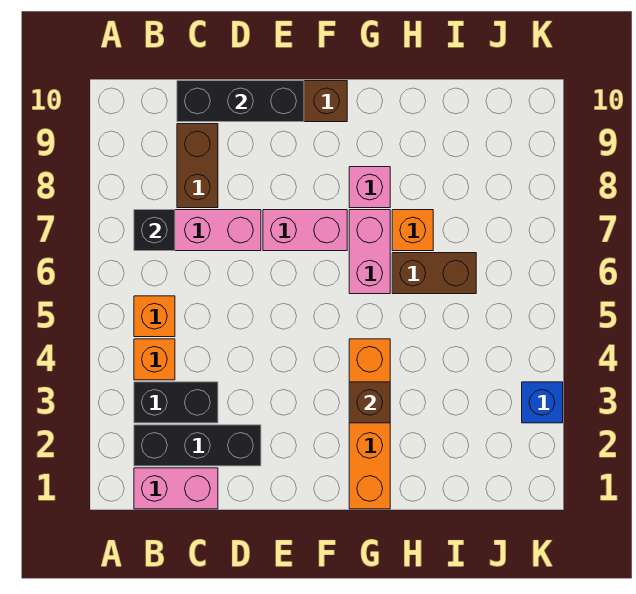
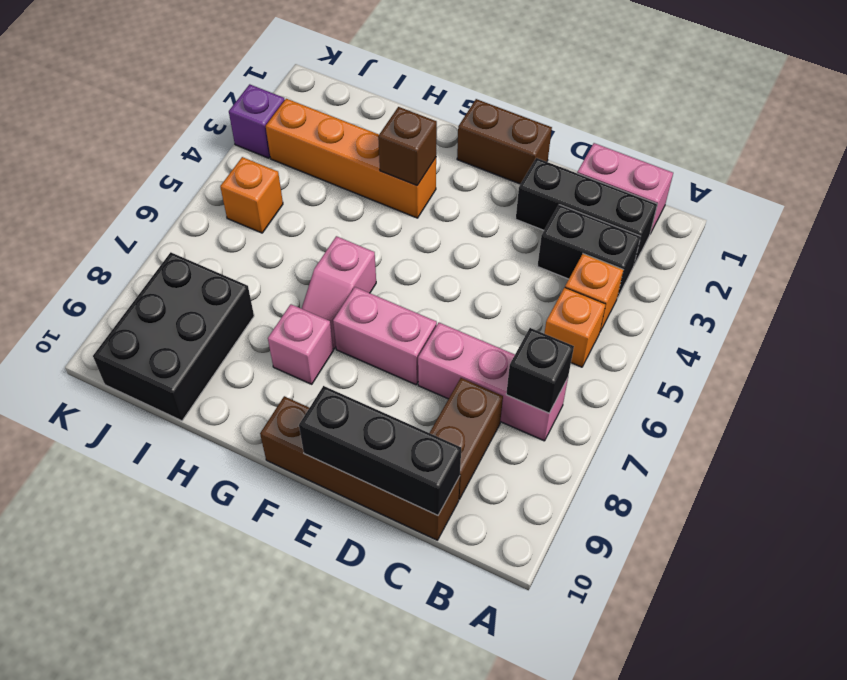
orange 1x4 brick [349,339,390,509] -> orange 1x4 brick turned to [266,99,436,218]
pink 1x2 brick [349,210,390,294] -> pink 1x2 slope [302,236,376,349]
brown 1x2 brick [392,253,476,294] -> brown 1x2 brick moved to [457,99,552,184]
orange 1x1 brick [392,210,433,251] -> orange 1x1 brick moved to [220,157,283,233]
none -> black 2x3 brick [93,252,254,421]
blue 1x1 brick [522,382,563,423] -> purple 1x1 brick [229,84,285,158]

